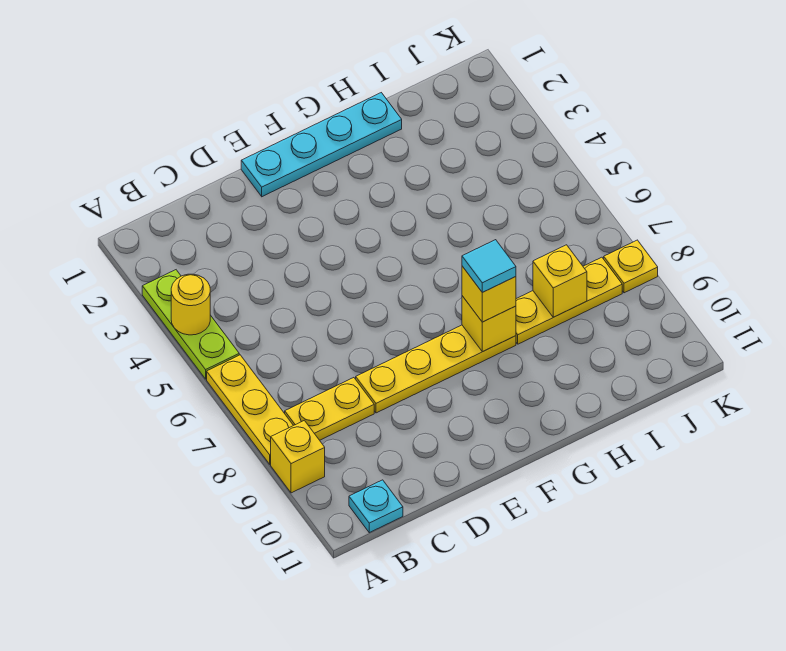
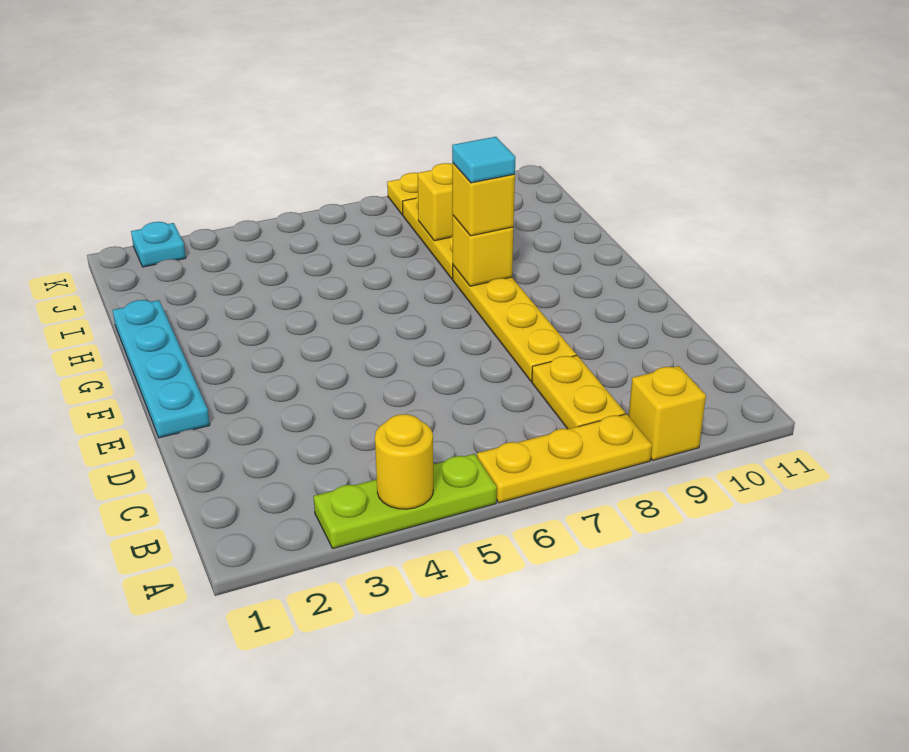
cyan 1x1 plate [349,480,403,533] -> cyan 1x1 plate moved to [131,222,186,267]

